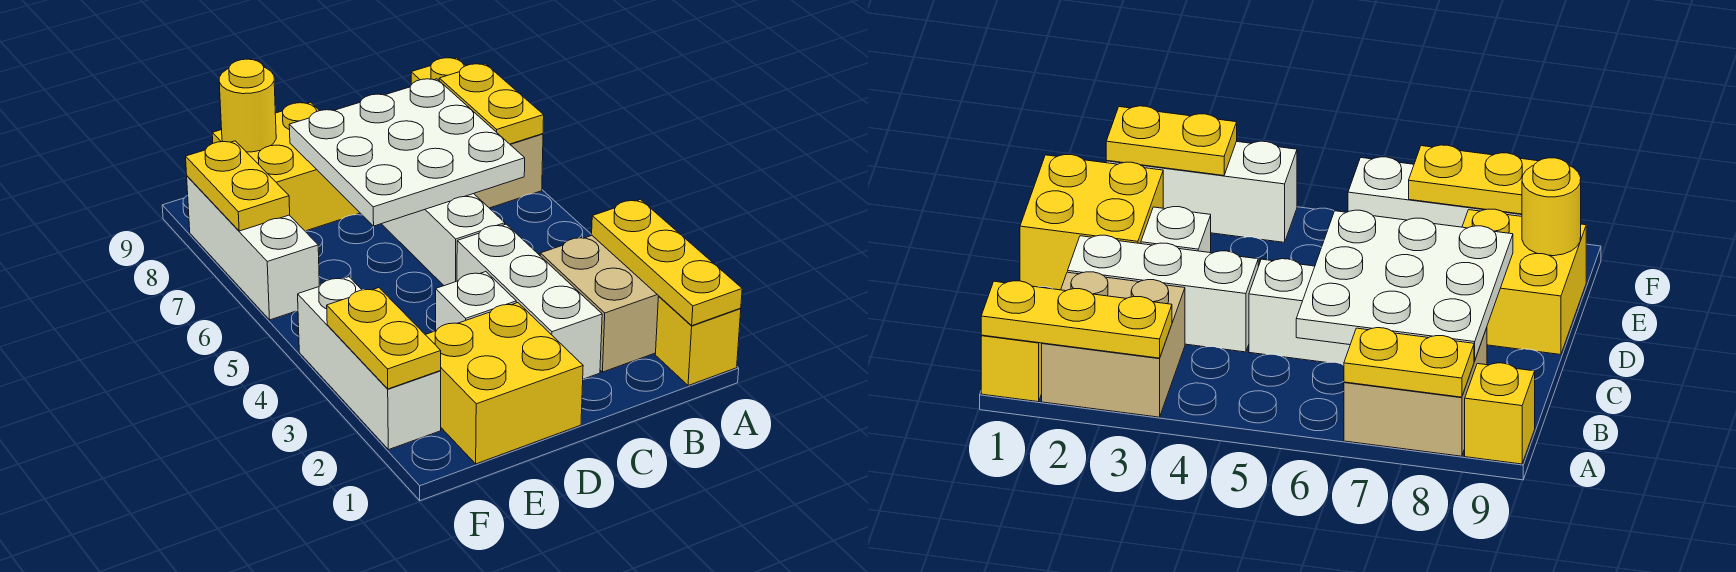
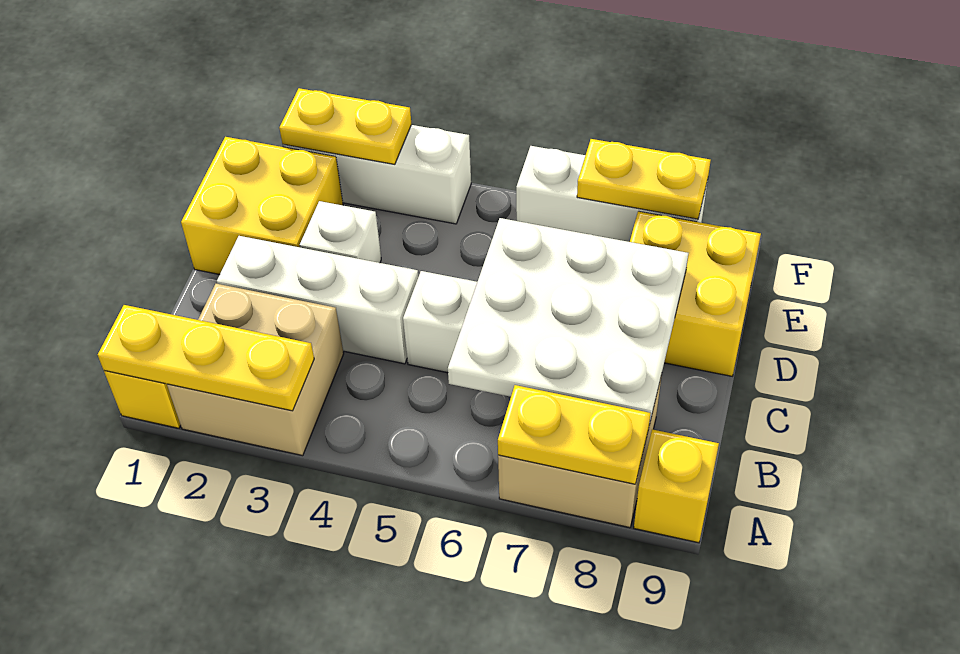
yellow 1x1 round brick [219,59,276,152] -> none

